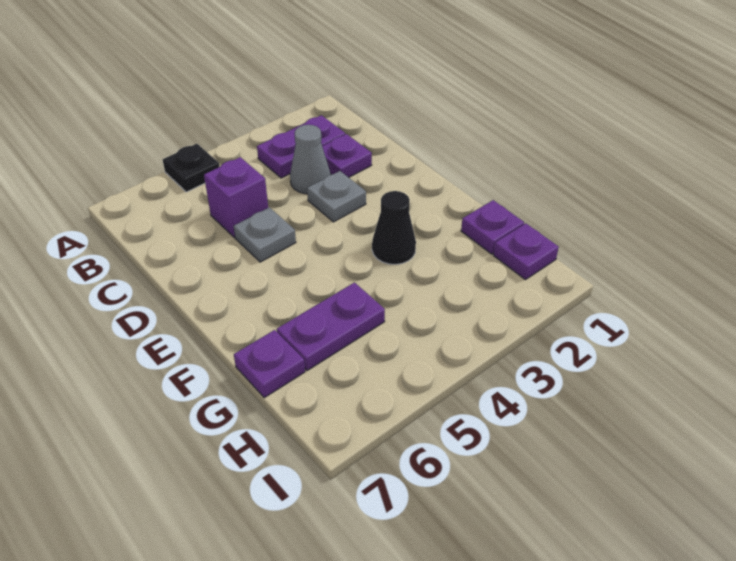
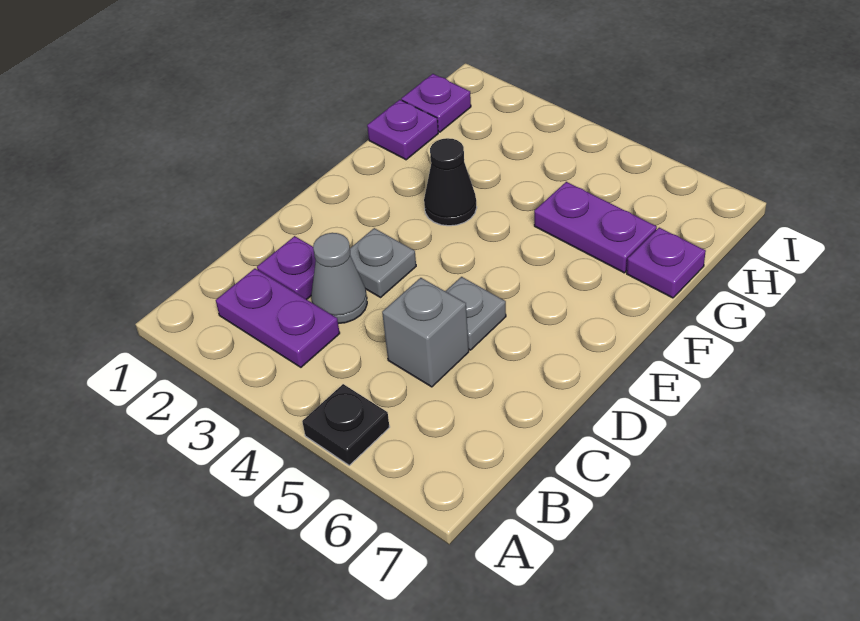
purple 1x1 brick [204,157,268,238] -> grey 1x1 brick [382,278,469,387]

